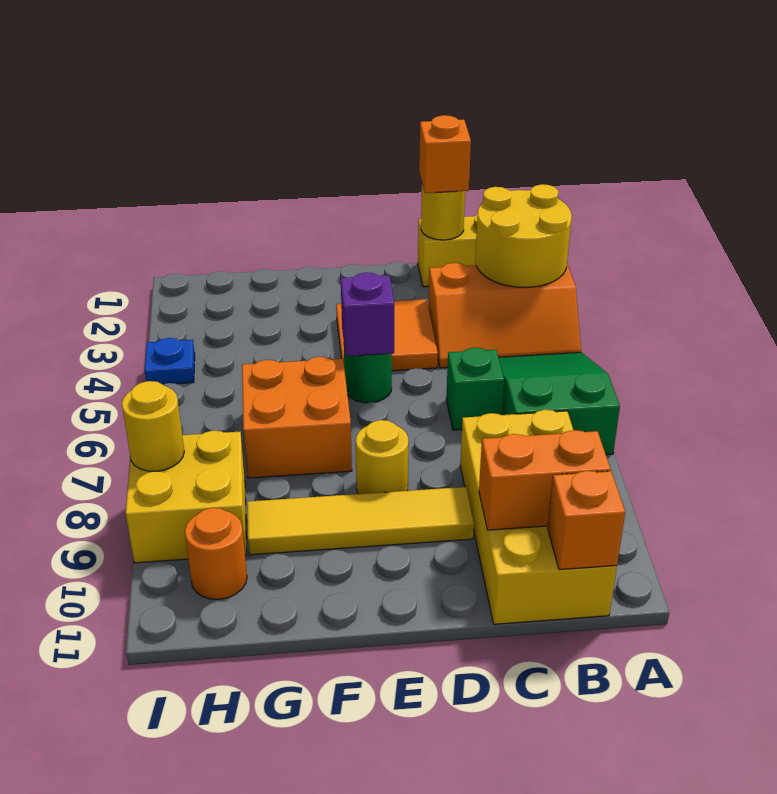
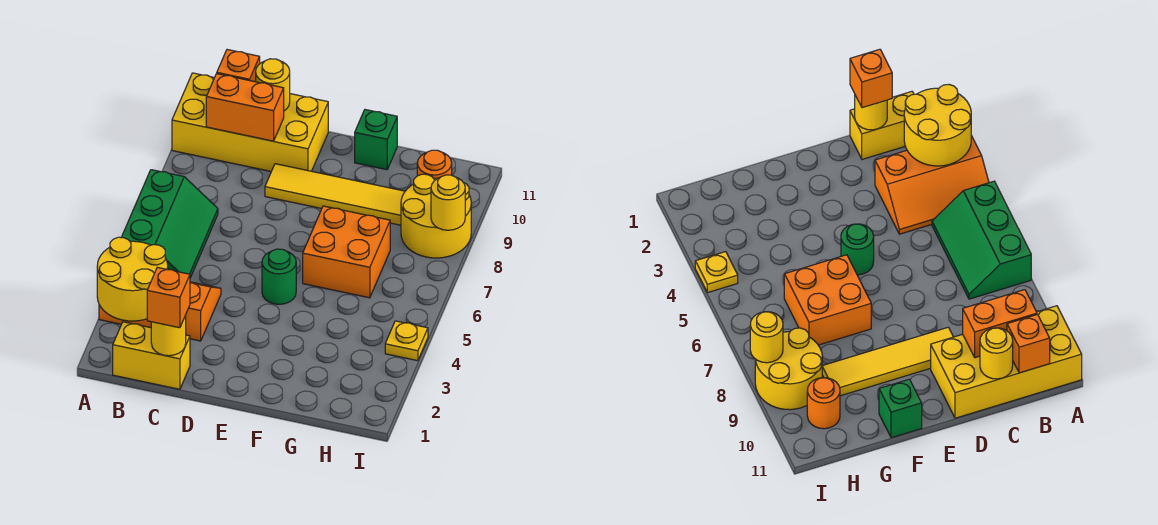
green 2x3 slope [499,352,620,455] -> green 2x3 slope turned to [121,170,218,278]
yellow 2x4 brick [460,410,617,624] -> yellow 2x4 brick turned to [172,73,328,171]
green 1x1 brick [446,348,504,430] -> green 1x1 brick moved to [355,110,397,170]
orange 2x2 tile [336,299,438,371] -> none
purple 1x1 brick [341,273,394,356] -> none
yellow 1x1 round brick [356,420,408,494] -> yellow 1x1 round brick moved to [256,59,290,111]
yellow 2x2 brick [126,430,247,563] -> yellow 2x2 round brick [401,174,471,258]
blue 1x1 plate [145,338,195,385] -> yellow 1x1 plate [385,321,428,361]

